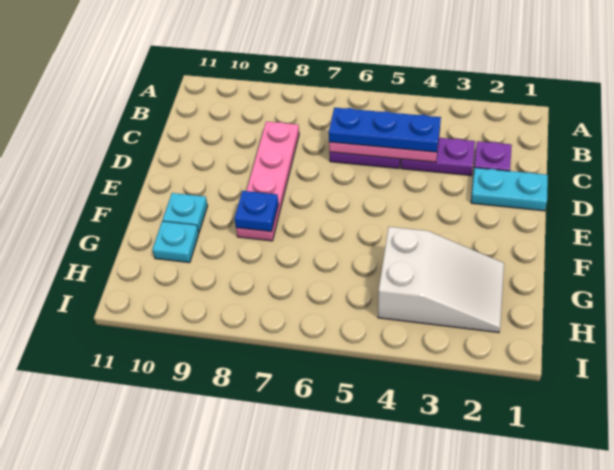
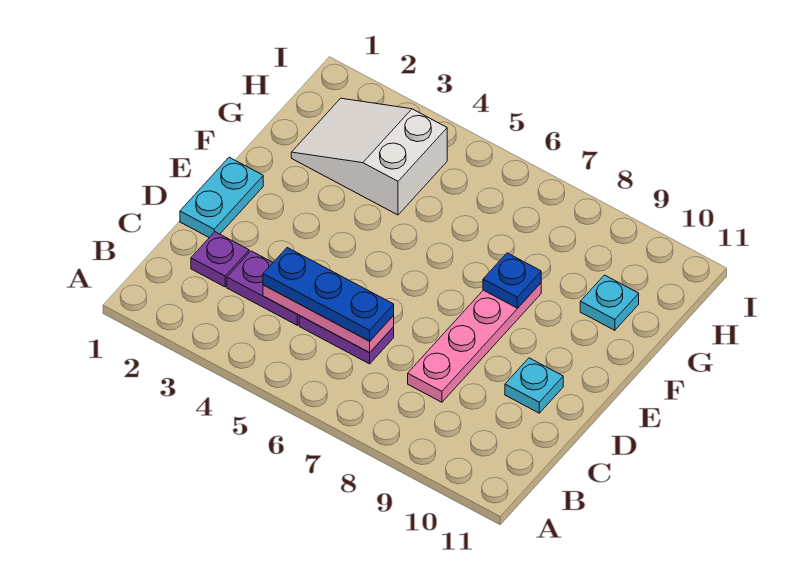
cyan 1x2 plate [471,168,548,211] -> cyan 1x2 plate turned to [180,157,263,237]
cyan 1x1 plate [163,193,208,233] -> cyan 1x1 plate moved to [505,358,563,413]

